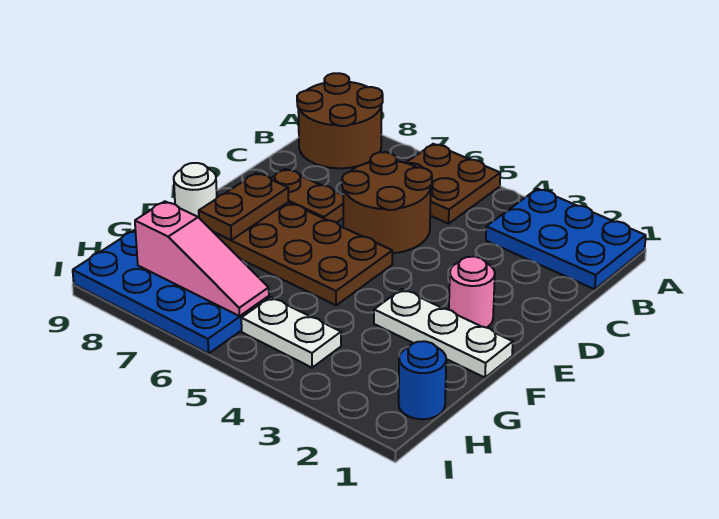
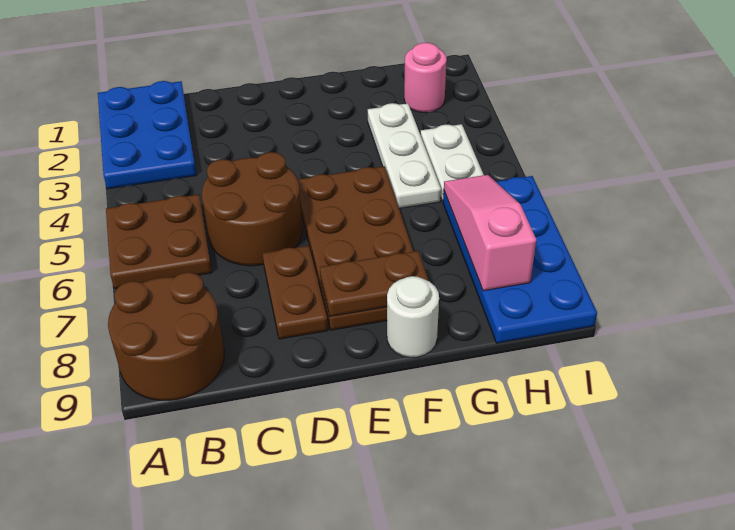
pink 1x1 round brick [449,257,495,328] -> pink 1x1 round brick moved to [404,43,447,112]
white 1x3 plate [374,289,513,378] -> white 1x3 plate moved to [368,103,441,208]
blue 1x1 round brick [399,341,446,419] -> none

